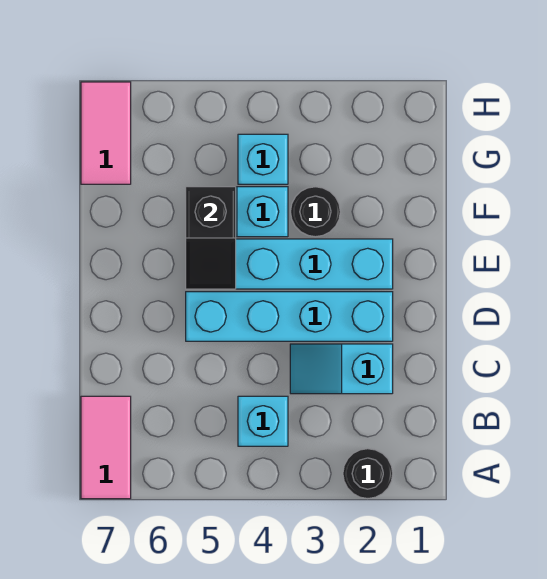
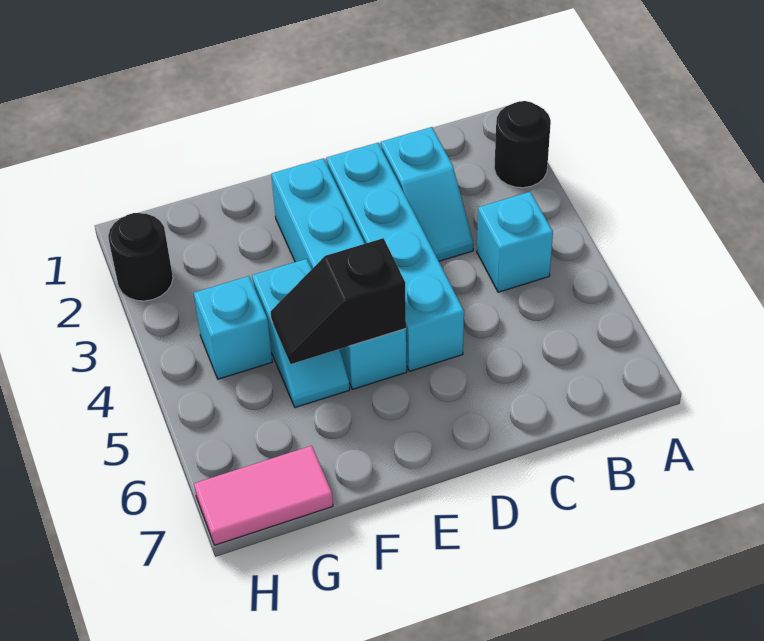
pink 1x2 tile [81,396,131,499] -> none
black 1x2 slope [186,187,236,289] -> black 1x2 slope turned to [270,238,406,364]
black 1x1 round brick [291,187,340,237] -> black 1x1 round brick moved to [108,213,173,301]

